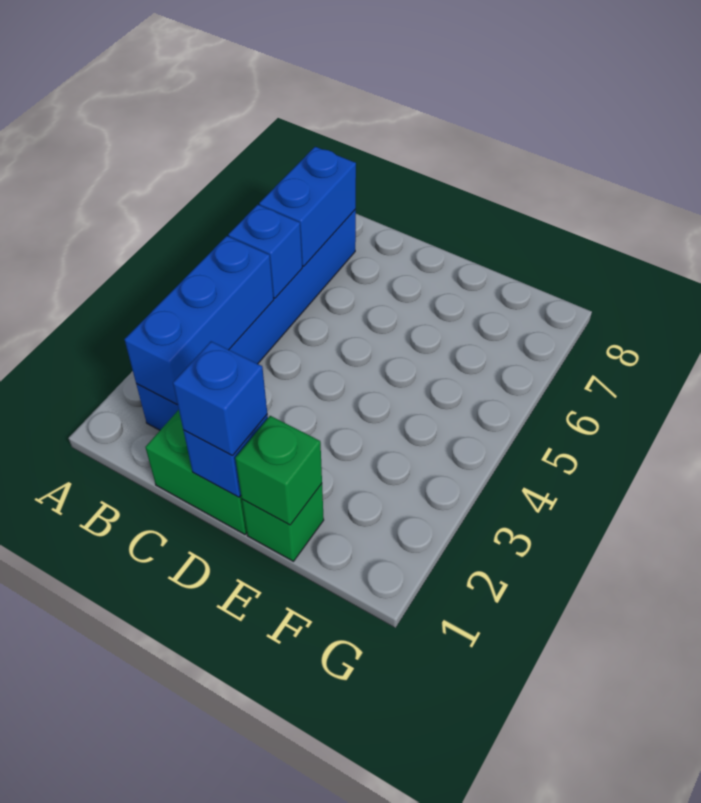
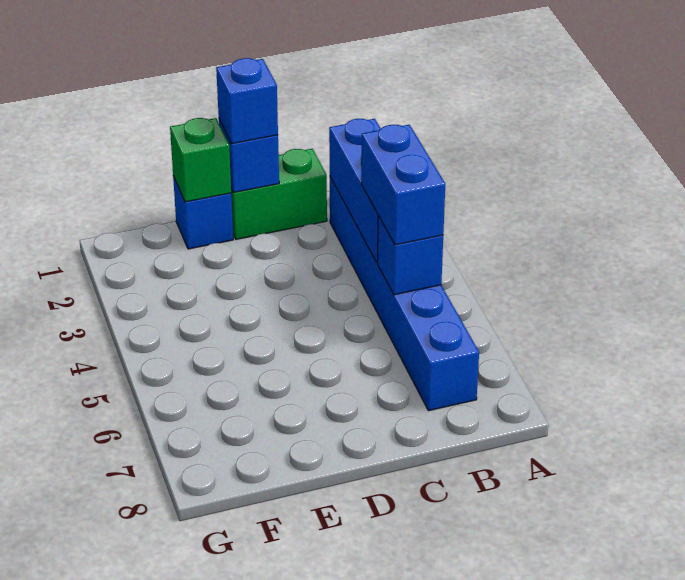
blue 1x2 brick [259,147,356,266] -> blue 1x2 brick moved to [361,125,445,245]
green 1x1 brick [242,484,324,561] -> blue 1x1 brick [173,176,233,249]

